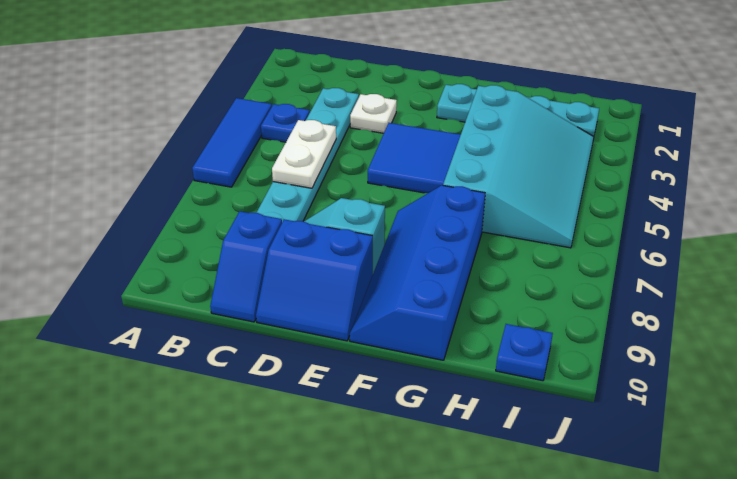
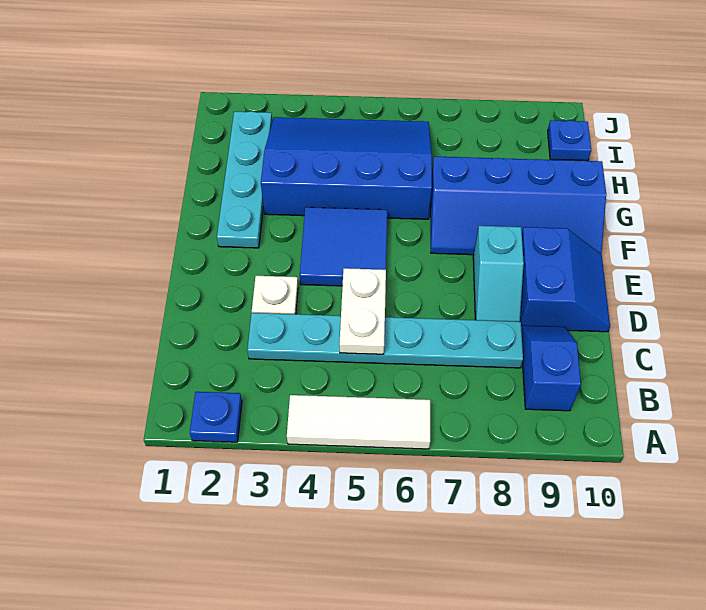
blue 1x3 tile [192,98,272,187] -> white 1x3 tile [287,395,430,449]
blue 1x1 plate [261,104,310,142] -> blue 1x1 plate moved to [190,392,242,442]
white 1x2 plate [272,120,336,188] -> white 1x2 plate turned to [339,268,386,354]
blue 1x2 slope [210,211,282,322] -> blue 1x2 slope turned to [521,326,581,411]
cyan 3x4 slope [443,85,594,248] -> blue 3x4 slope [261,117,432,219]

